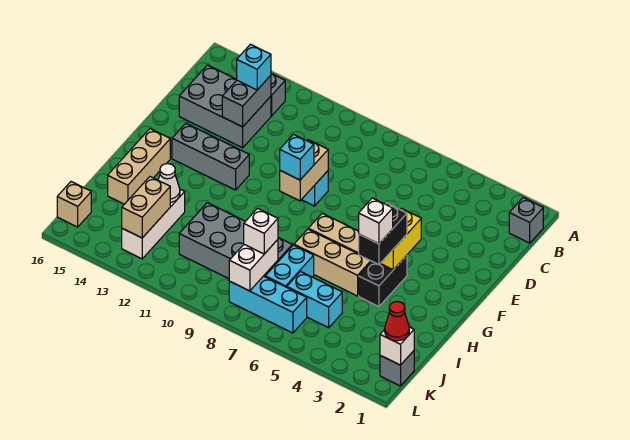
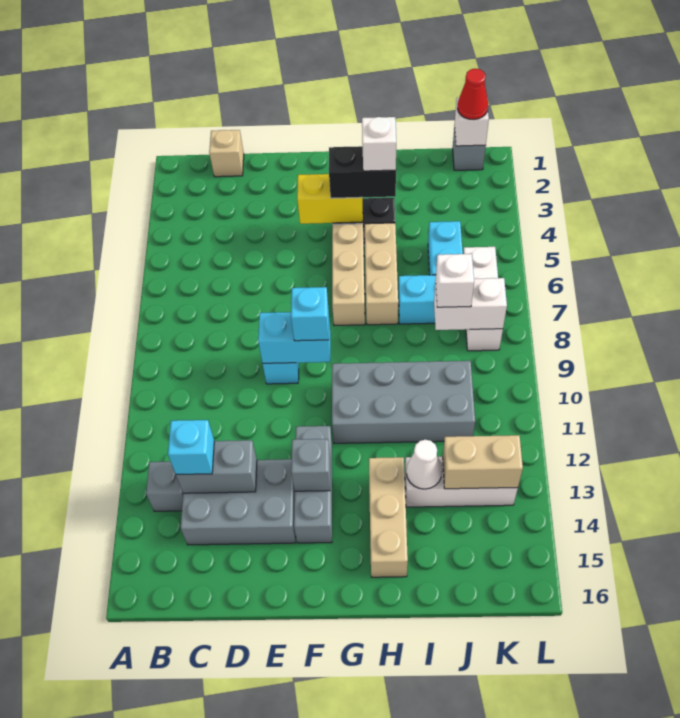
grey 1x1 brick [509,198,543,243] -> grey 1x1 brick moved to [291,439,330,491]
grey 2x3 brick [179,65,271,148] -> grey 2x3 brick turned to [181,459,296,545]
tan 1x2 brick [280,140,328,201] -> cyan 1x2 brick [258,312,331,363]
tan 1x3 brick [108,129,170,204] -> tan 1x3 brick turned to [369,457,408,577]
grey 2x4 brick [179,203,292,279] -> grey 2x4 brick turned to [332,361,475,443]
cyan 1x3 brick [229,276,307,333] -> white 1x3 brick [463,247,503,351]
tan 1x1 brick [57,182,91,227] -> tan 1x1 brick moved to [209,130,244,177]

